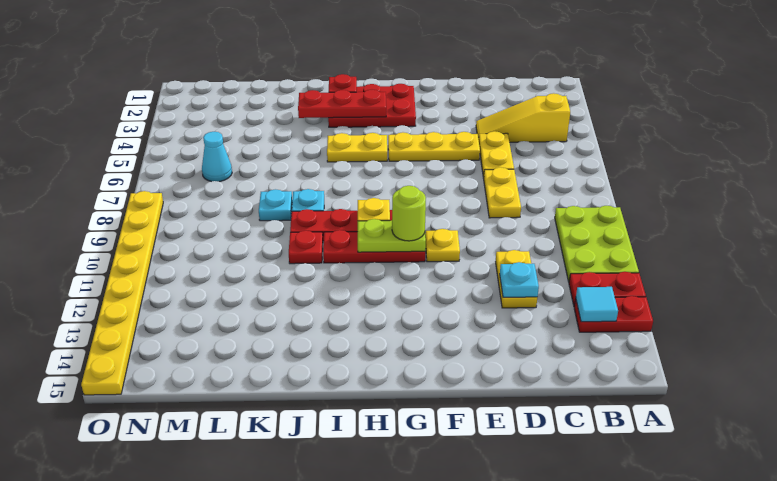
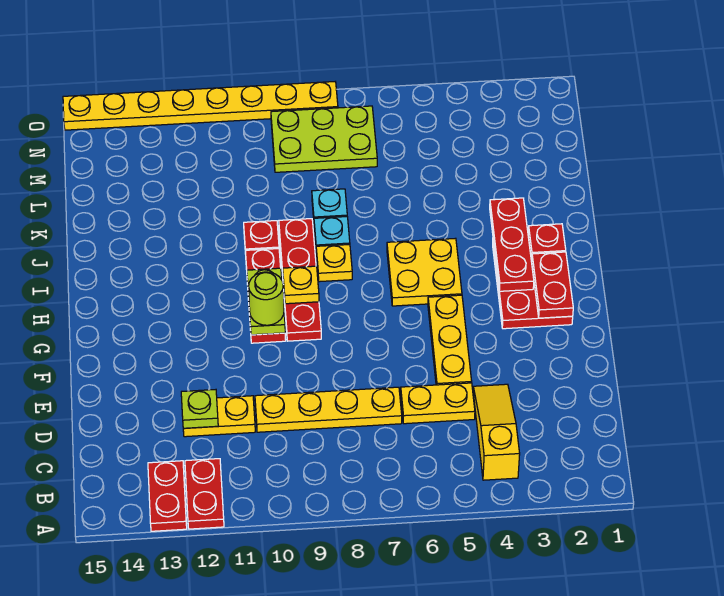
lime 2x3 plate [555,206,639,282] -> lime 2x3 plate moved to [271,106,377,172]
cyan 1x1 tile [576,287,618,322] -> none
yellow 1x2 plate [484,167,521,218] -> yellow 1x4 plate [255,387,402,432]
cyan 1x1 plate [500,262,539,297] -> lime 1x1 plate [181,390,218,428]
yellow 1x1 plate [425,229,460,262] -> yellow 1x1 plate moved to [316,244,352,282]
none -> red 1x2 plate [531,252,573,318]
yellow 1x2 plate [327,133,387,162] -> yellow 2x2 plate [387,238,462,306]
cyan 1x1 cone [202,132,232,182] -> none

